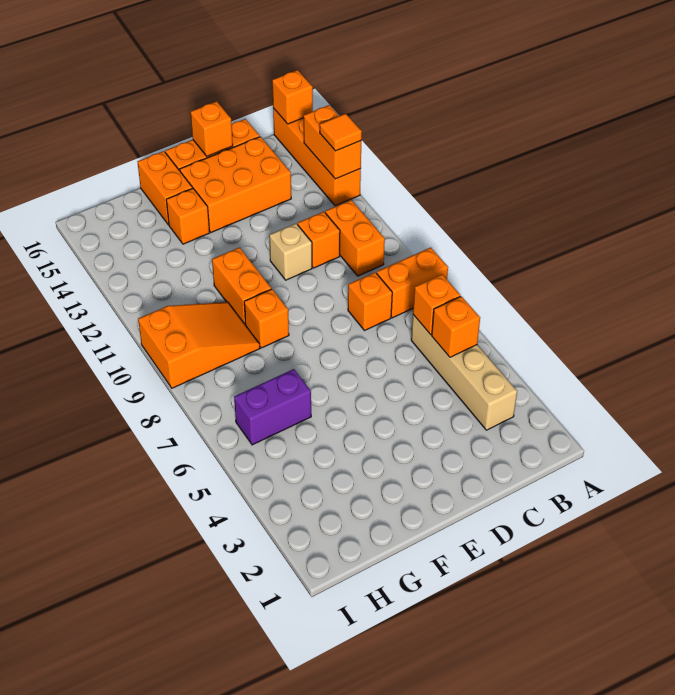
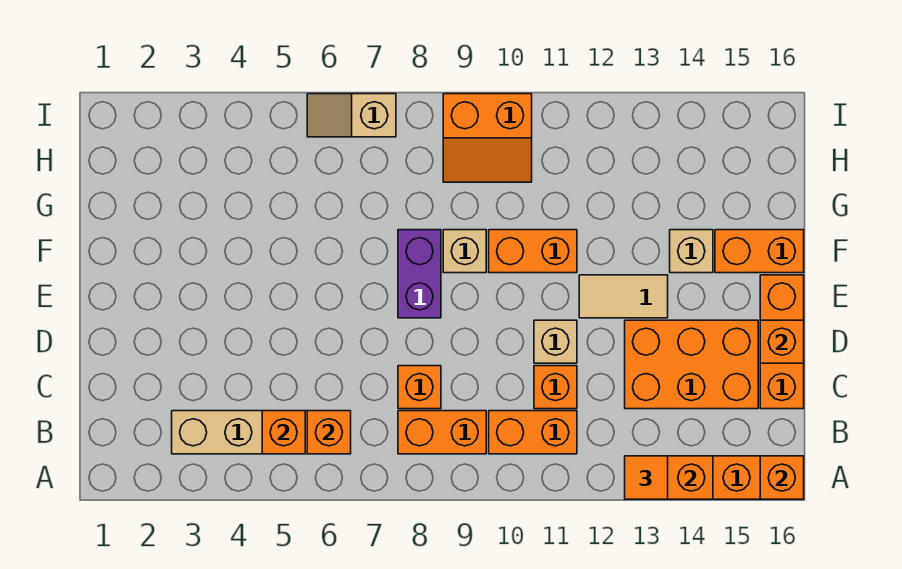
orange 1x2 brick [377,247,448,318] -> orange 1x2 brick turned to [398,411,486,454]
orange 2x3 brick [180,137,291,232] -> orange 2x3 brick turned to [625,320,758,409]
none -> tan 1x2 tile [579,275,668,318]
orange 1x1 brick [244,289,289,348] -> tan 1x1 brick [443,230,486,273]
orange 1x1 brick [166,188,210,244] -> tan 1x1 brick [670,230,713,273]
purple 1x2 brick [234,369,311,445] -> purple 1x2 brick moved to [398,230,441,318]
orange 2x3 slope [138,302,260,388] -> orange 2x2 slope [443,94,532,182]
none -> tan 1x2 slope [307,94,396,137]

